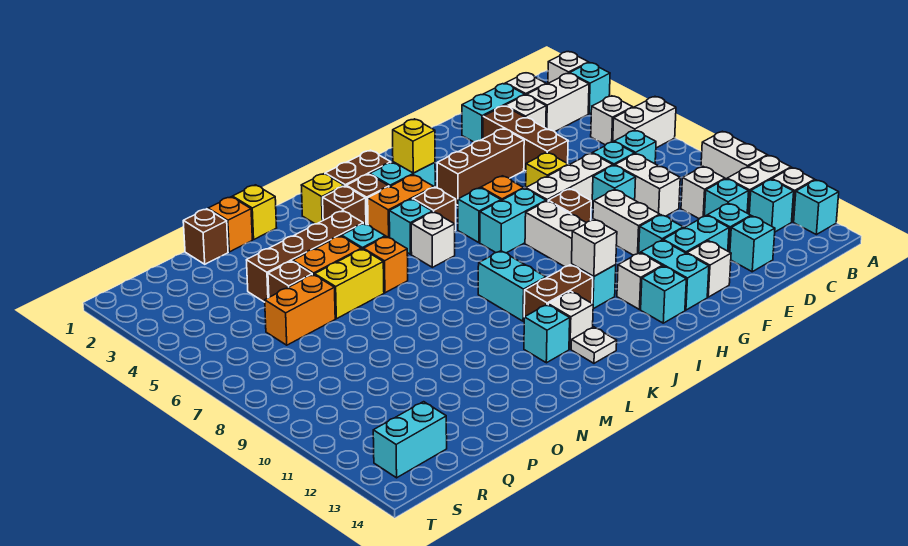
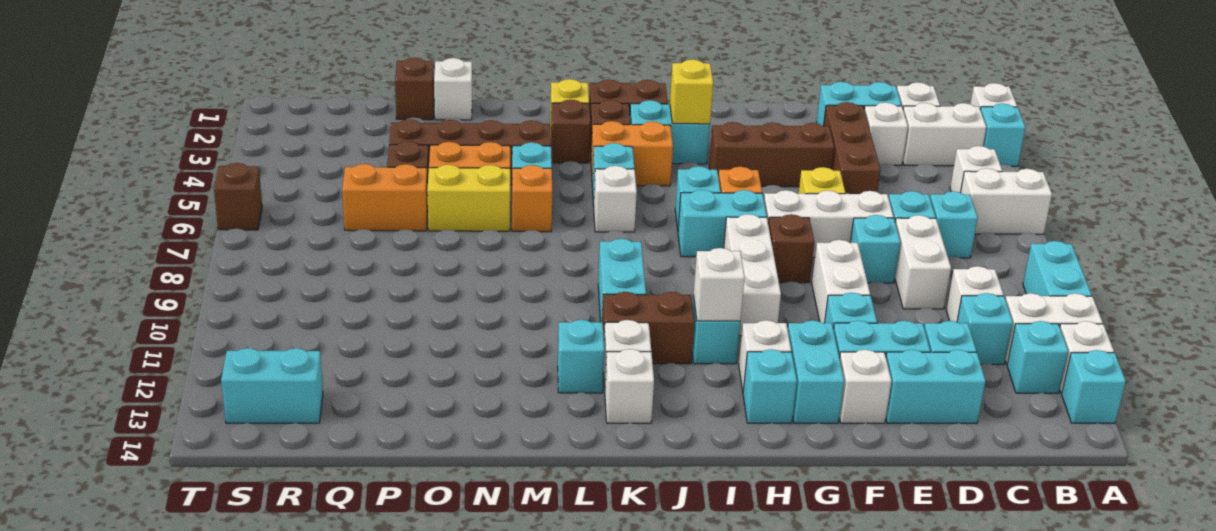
white 1x2 brick [701,131,767,179] -> cyan 1x2 brick [1023,241,1092,296]
cyan 1x1 brick [730,216,775,272] -> cyan 1x2 brick [886,350,986,423]
brown 1x1 brick [413,187,456,231] -> brown 1x1 brick moved to [214,163,262,230]
white 1x1 plate [571,327,617,363] -> white 1x1 brick [605,349,654,423]
yellow 1x1 brick [233,185,277,239] -> none
orange 1x1 brick [208,197,252,252] -> white 1x1 brick [434,58,472,120]

